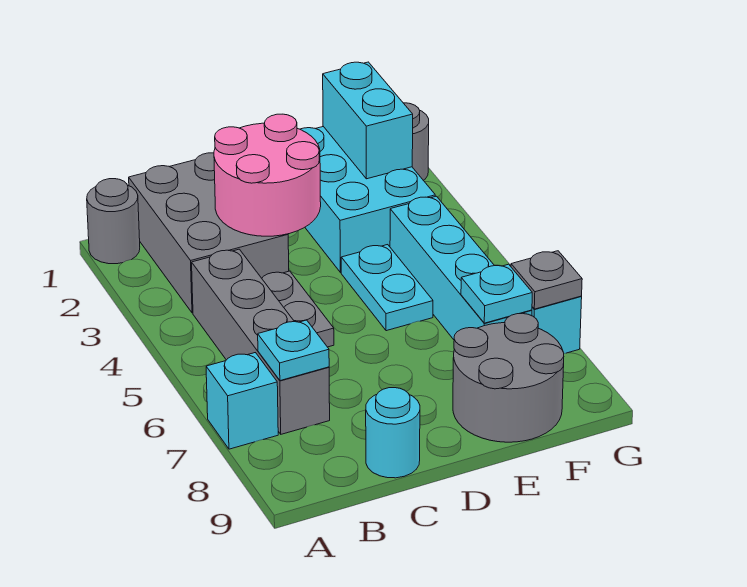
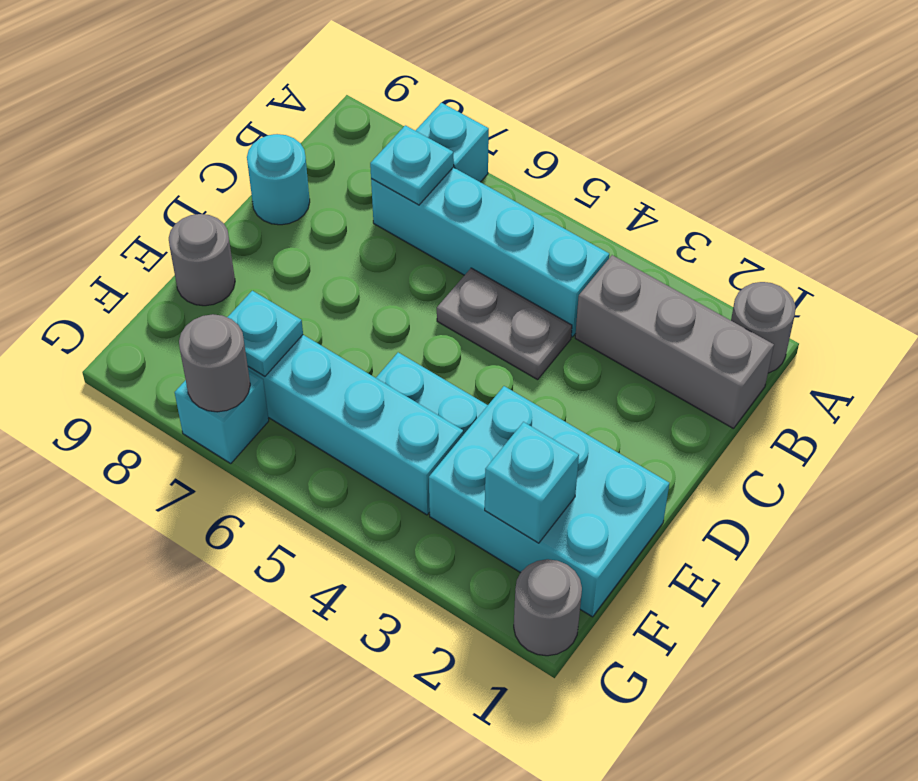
grey 2x3 brick [129,153,289,313] -> grey 1x3 brick [575,255,774,429]
grey 1x4 brick [192,249,330,434] -> cyan 1x4 brick [371,167,609,337]
pink 2x2 round brick [214,114,321,236] -> none
grey 2x2 round brick [453,313,564,442] -> grey 1x1 round brick [169,214,235,306]
cyan 1x2 brick [323,62,413,179] -> cyan 1x1 brick [485,422,579,543]
grey 1x1 plate [511,251,582,309] -> grey 1x1 round brick [179,314,250,412]

